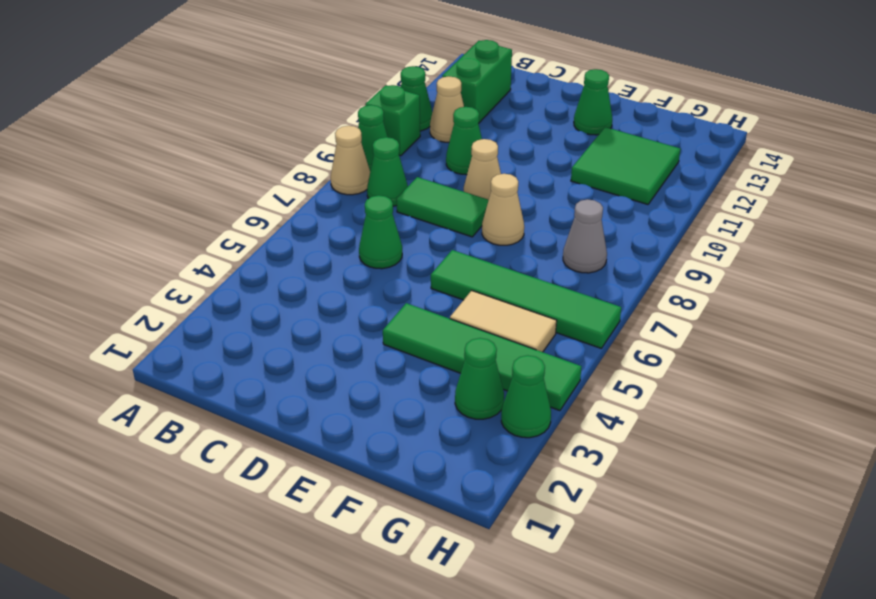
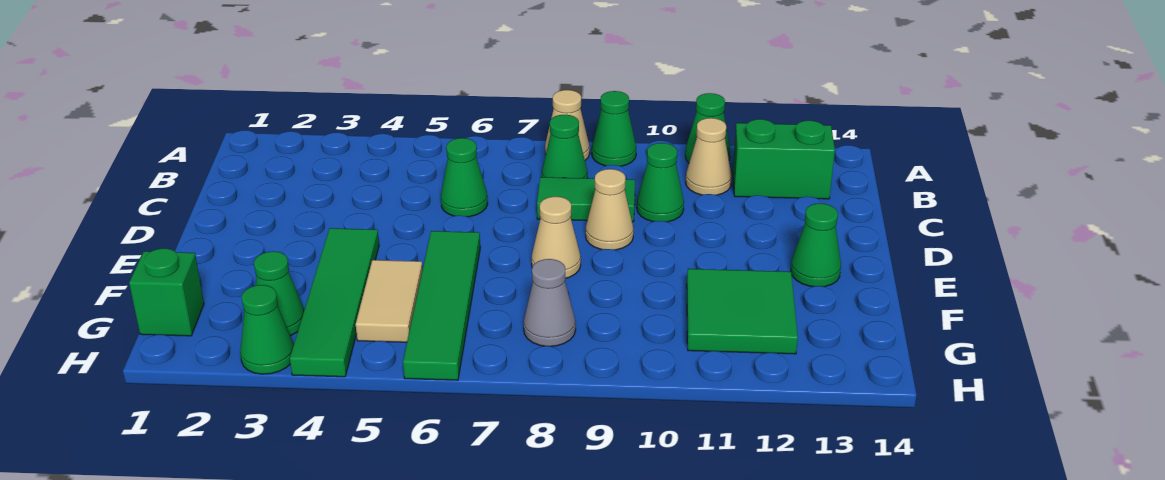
green 1x1 brick [365,85,420,156] -> green 1x1 brick moved to [129,248,204,336]
green 1x2 tile [397,177,489,237] -> green 1x2 tile turned to [537,177,635,222]

